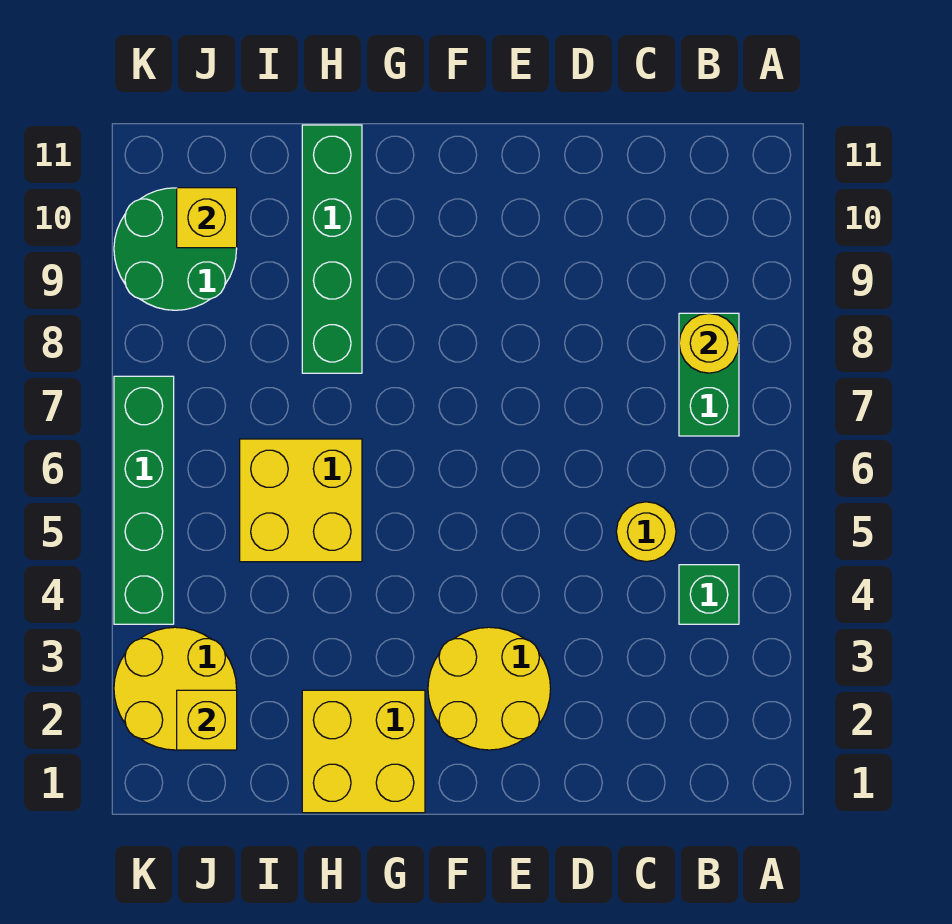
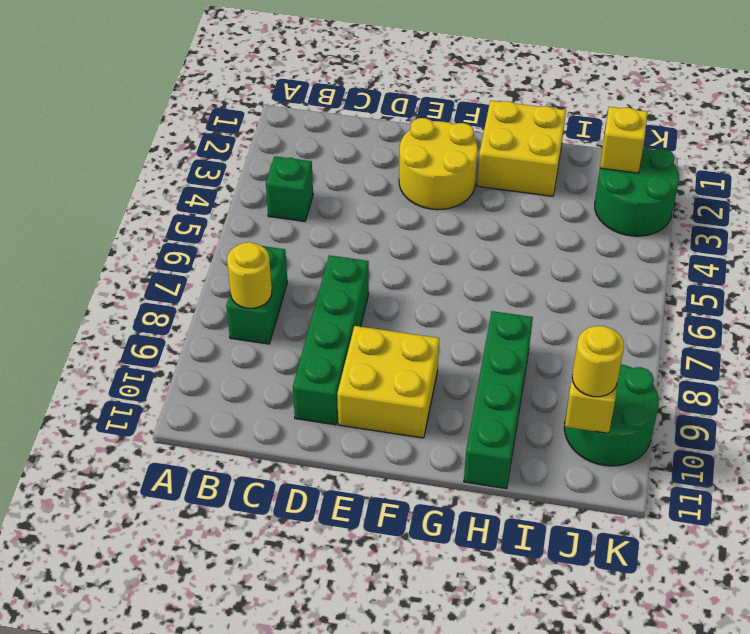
yellow 1x1 round brick [616,502,676,562] -> yellow 1x1 round brick moved to [572,326,624,397]
yellow 2x2 brick [240,439,362,562] -> yellow 2x2 brick moved to [337,326,439,438]
yellow 2x2 round brick [114,627,237,750] -> green 2x2 round brick [595,147,679,236]
green 1x4 brick [114,376,174,624] -> green 1x4 brick moved to [293,255,369,425]

